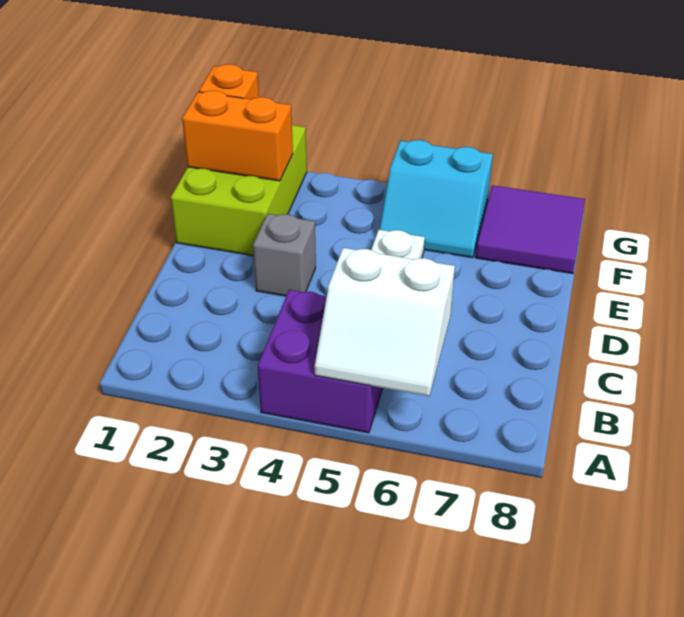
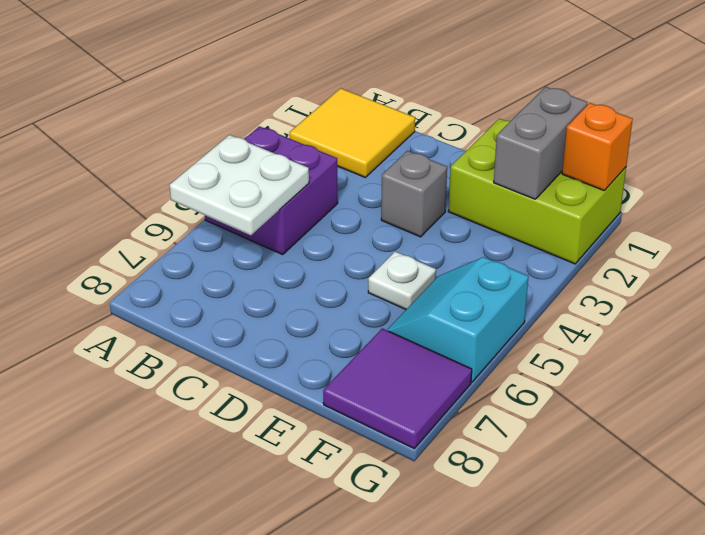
none -> yellow 2x2 tile [289,88,415,177]
white 2x2 slope [315,248,455,396] -> white 2x2 plate [170,135,309,235]
orange 1x2 brick [182,91,293,181] -> grey 1x2 brick [494,87,588,199]

